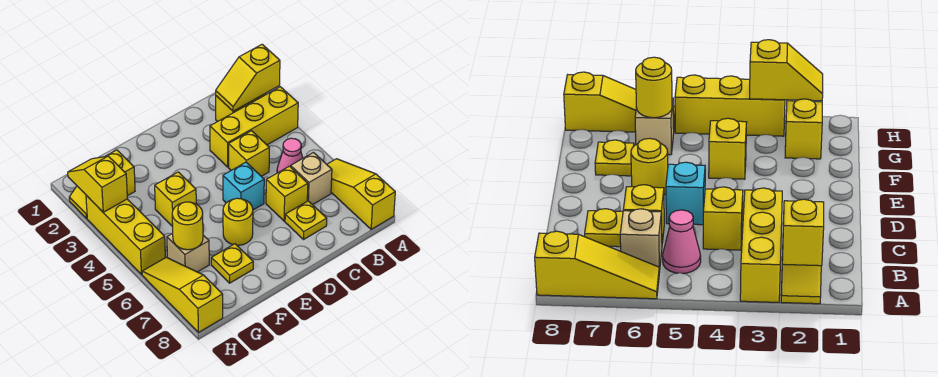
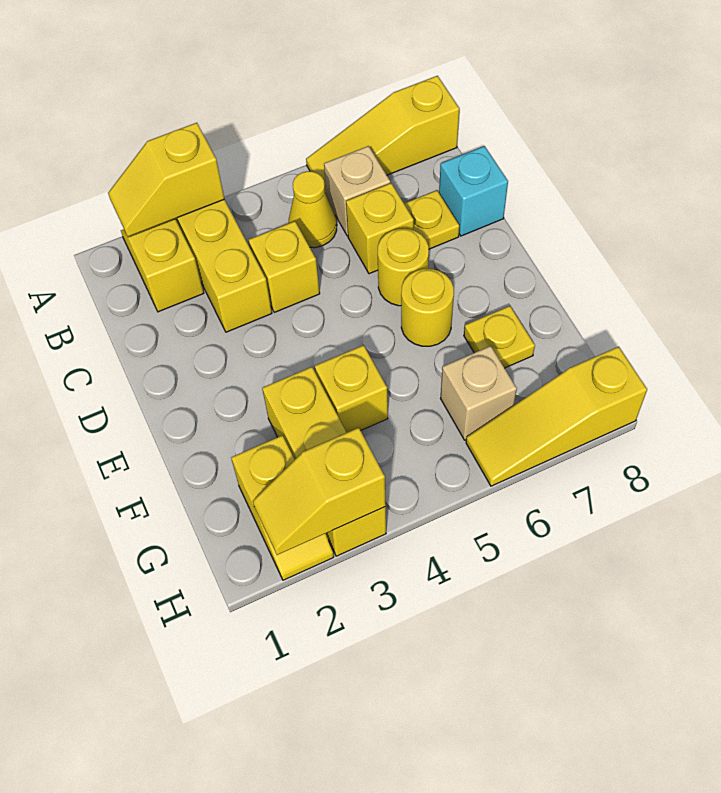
yellow 1x2 slope [216,44,280,111] -> yellow 1x2 slope turned to [108,123,224,237]
pink 1x1 cone [277,138,303,173] -> yellow 1x1 cone [289,171,337,248]
cyan 1x1 brick [223,162,264,210] -> cyan 1x1 brick moved to [439,146,508,236]
yellow 1x1 round brick [172,202,203,250] -> yellow 1x1 round brick moved to [378,229,429,306]
yellow 1x3 brick [86,195,165,275] -> yellow 1x3 brick turned to [262,367,386,556]

